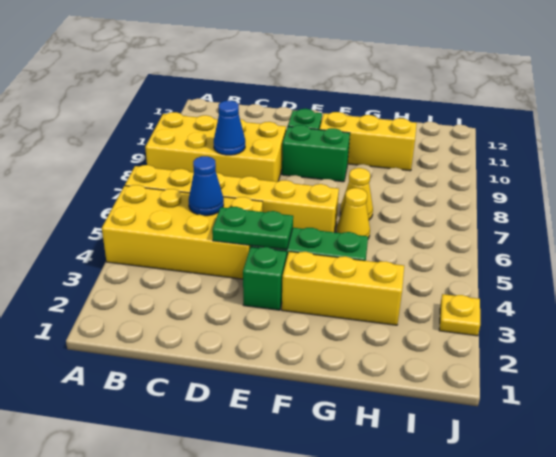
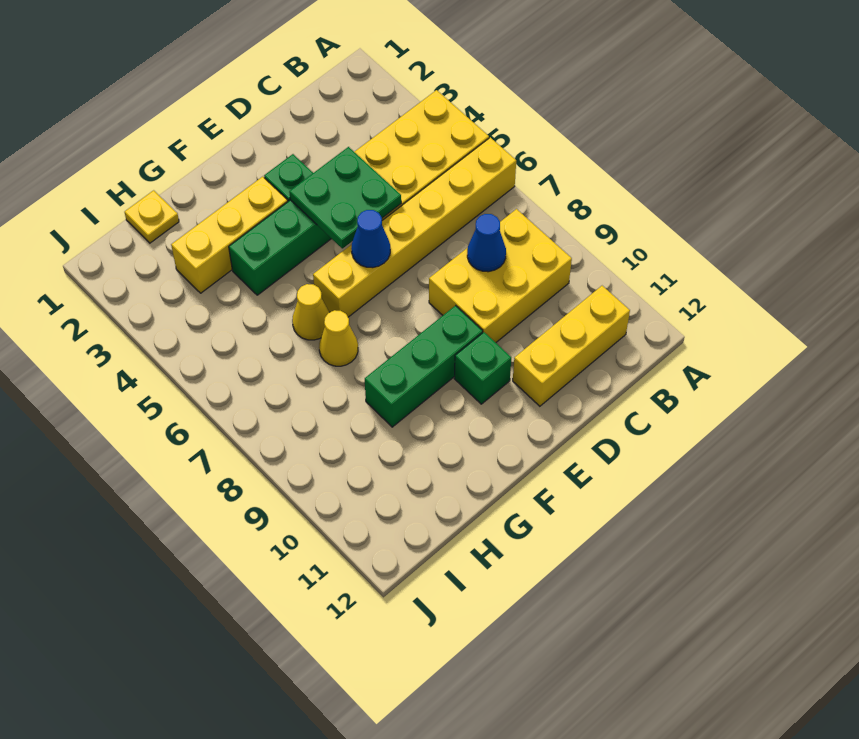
yellow 2x4 brick [145,112,286,182] -> yellow 2x3 brick [429,209,572,343]
blue 1x1 cone [189,156,224,216] -> blue 1x1 cone moved to [351,210,390,268]
green 1x2 plate [212,207,293,250] -> green 2x2 plate [289,147,401,248]
green 1x2 brick [282,125,350,182] -> green 1x3 brick [365,306,483,427]
yellow 1x3 brick [320,112,417,171] -> yellow 1x3 brick moved to [513,286,630,406]
yellow 1x1 plate [439,294,480,336] -> yellow 1x1 plate moved to [125,190,179,243]

